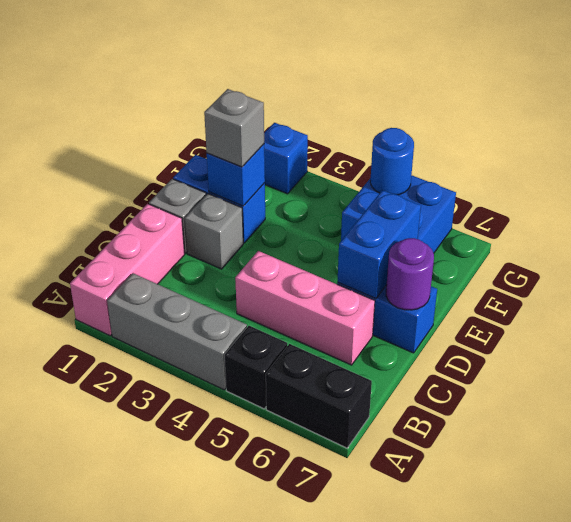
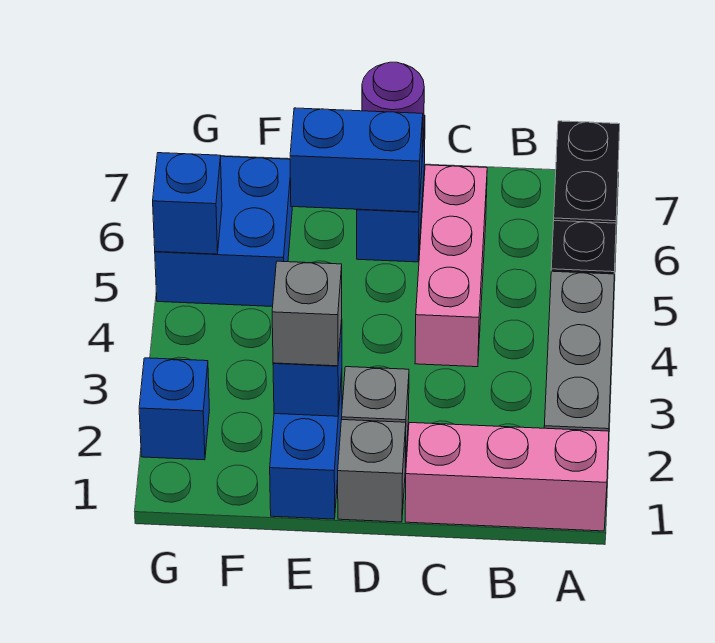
blue 1x1 round brick [370,128,414,195] -> blue 1x1 brick [153,153,222,254]

